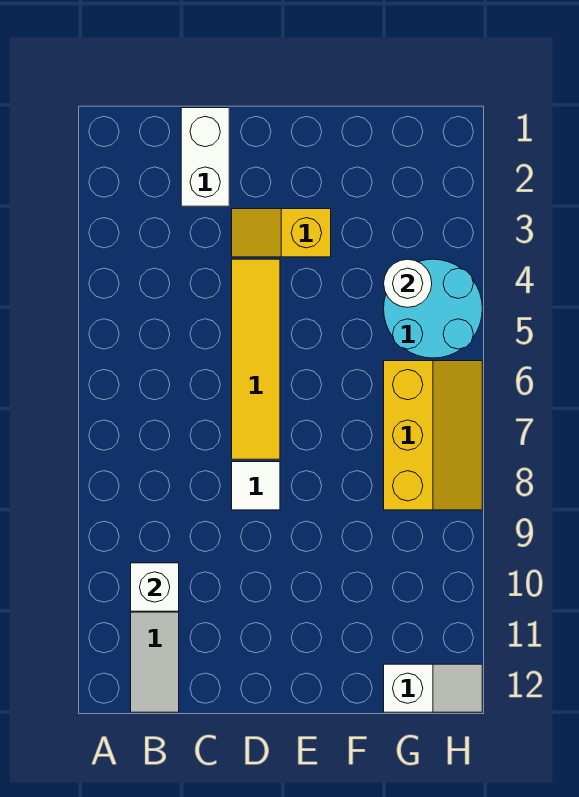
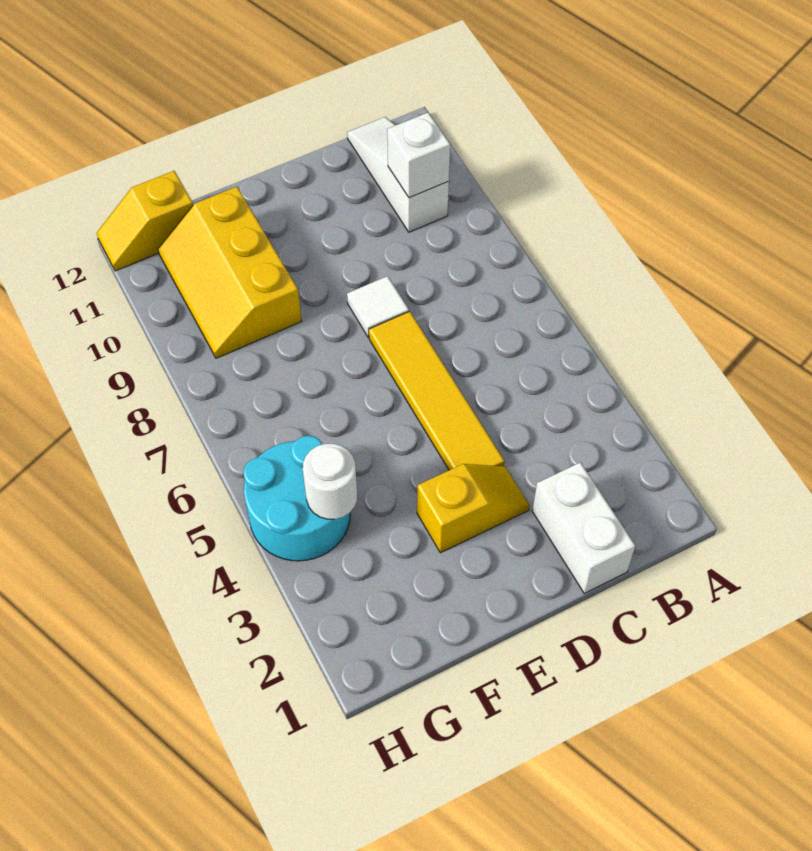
yellow 2x3 slope [384,361,482,510] -> yellow 2x3 slope moved to [158,187,302,358]
white 1x2 slope [384,664,482,712] -> yellow 1x2 slope [97,171,193,271]

